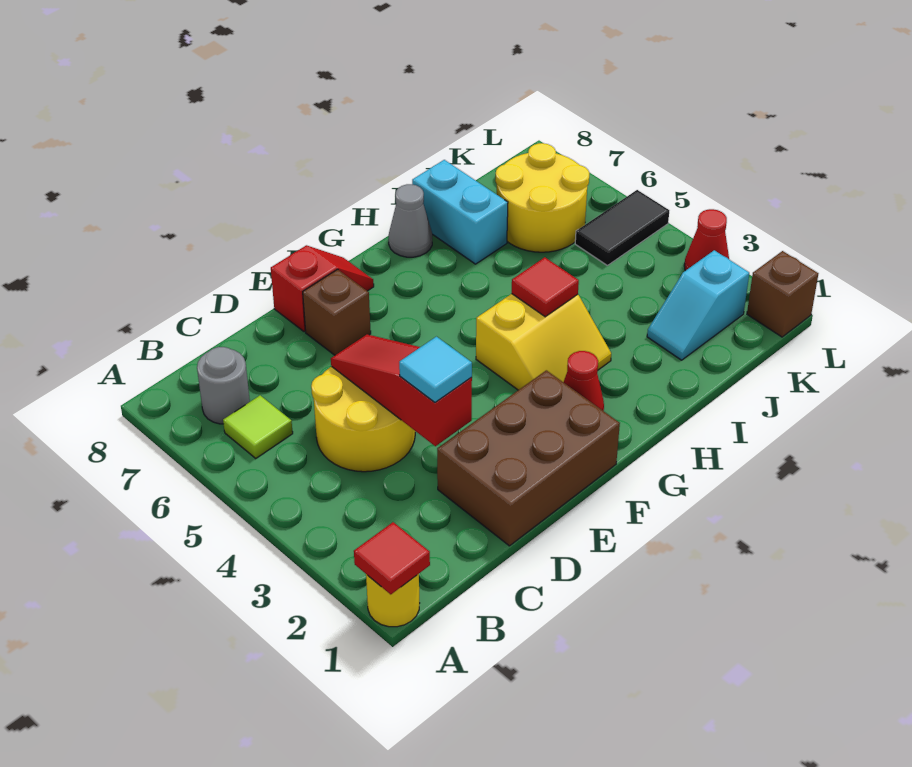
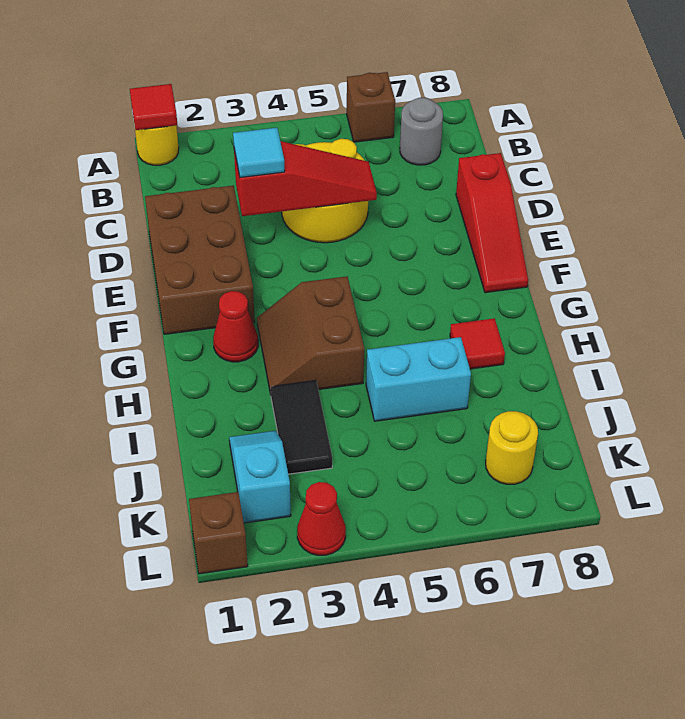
lime 1x1 tile [223,395,293,458] -> none
brown 1x1 brick [303,270,371,355] -> brown 1x1 brick moved to [347,72,395,142]
red 1x2 slope [271,245,374,332] -> red 1x3 slope [456,153,528,293]
yellow 2x2 slope [476,294,611,390] -> brown 2x2 slope [257,276,364,394]
red 1x1 tile [512,257,579,317] -> red 1x1 tile moved to [450,318,505,369]
grey 1x1 cone [389,184,432,257] -> none
cyan 1x2 brick [412,160,508,264] -> cyan 1x2 brick moved to [366,337,471,421]
yellow 2x2 round brick [495,143,590,252] -> yellow 1x1 round brick [486,411,538,484]
black 1x2 tile [575,190,669,265] -> black 1x2 tile moved to [271,380,332,474]

